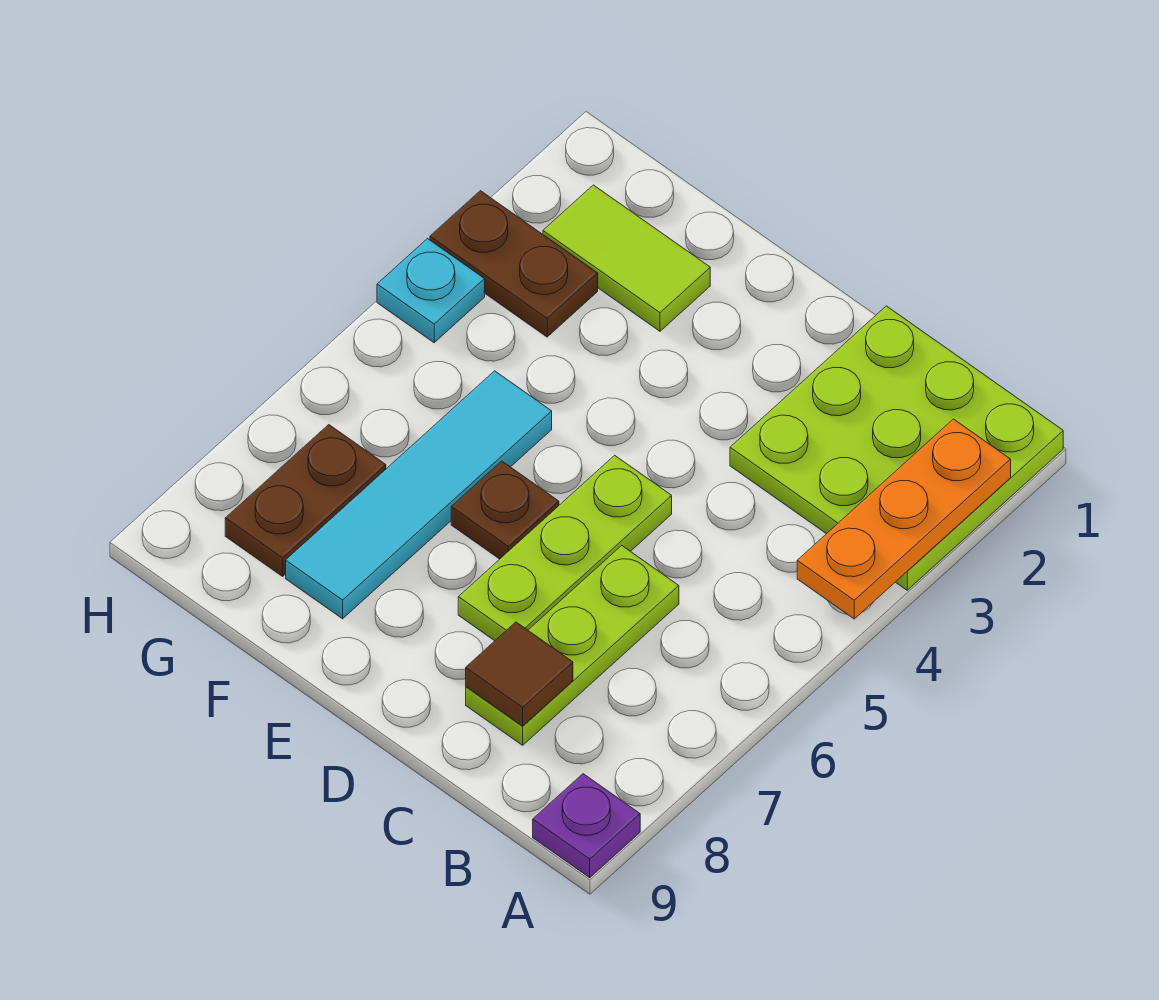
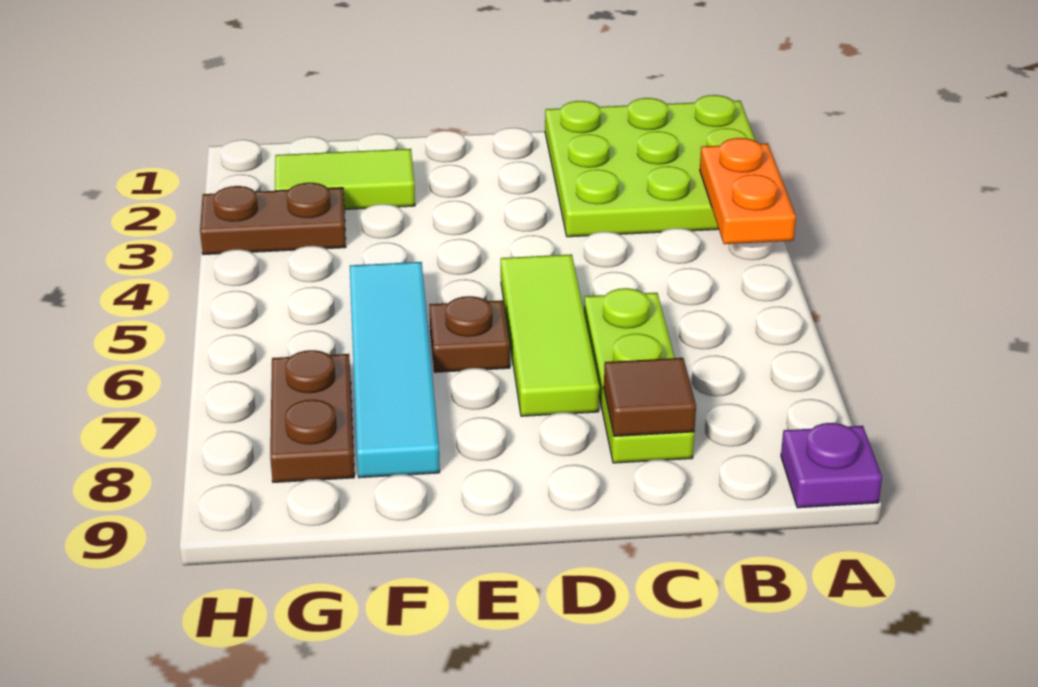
orange 1x3 plate [797,419,1011,619] -> orange 1x2 plate [700,138,796,244]
lime 1x3 plate [458,455,672,641] -> lime 1x3 tile [501,254,599,416]
cyan 1x1 plate [377,239,485,343] -> none

